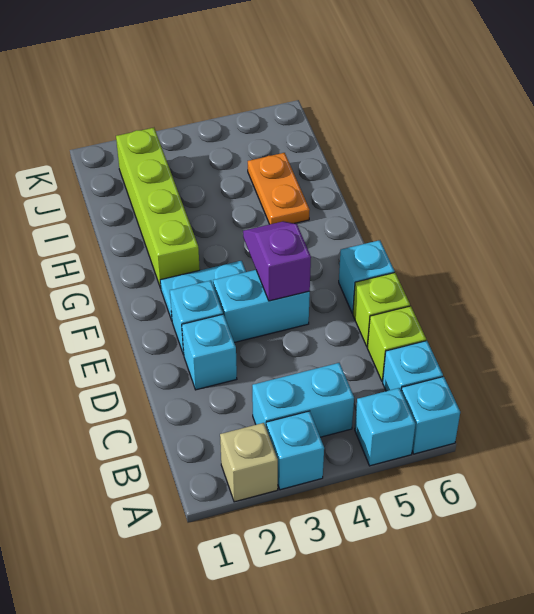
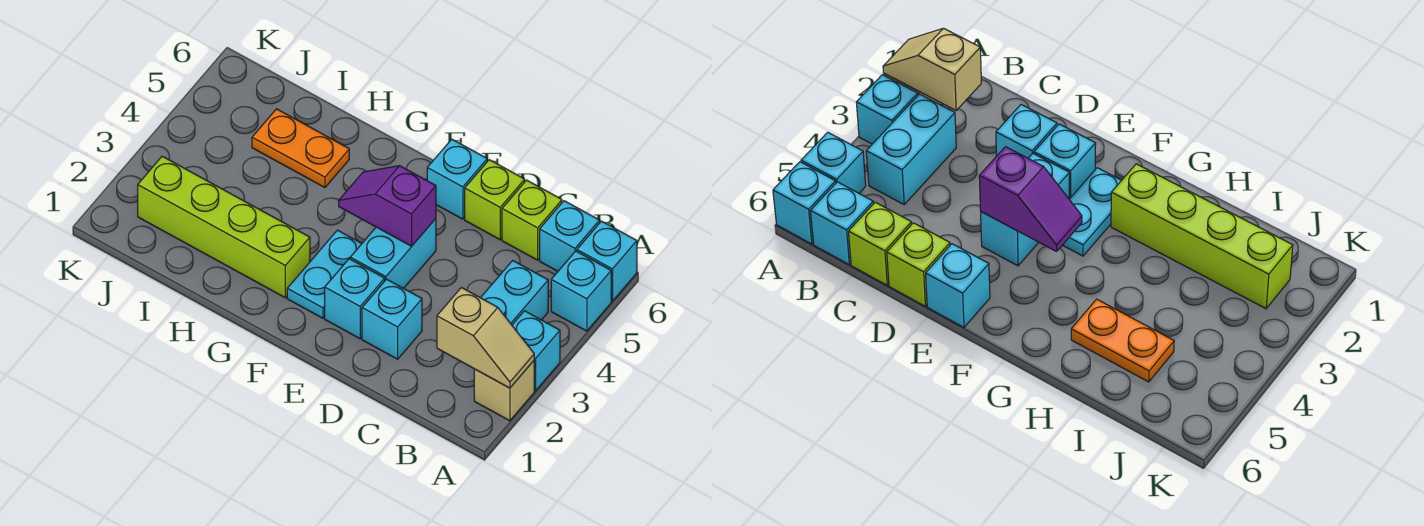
none -> tan 1x2 slope [437,288,534,388]

